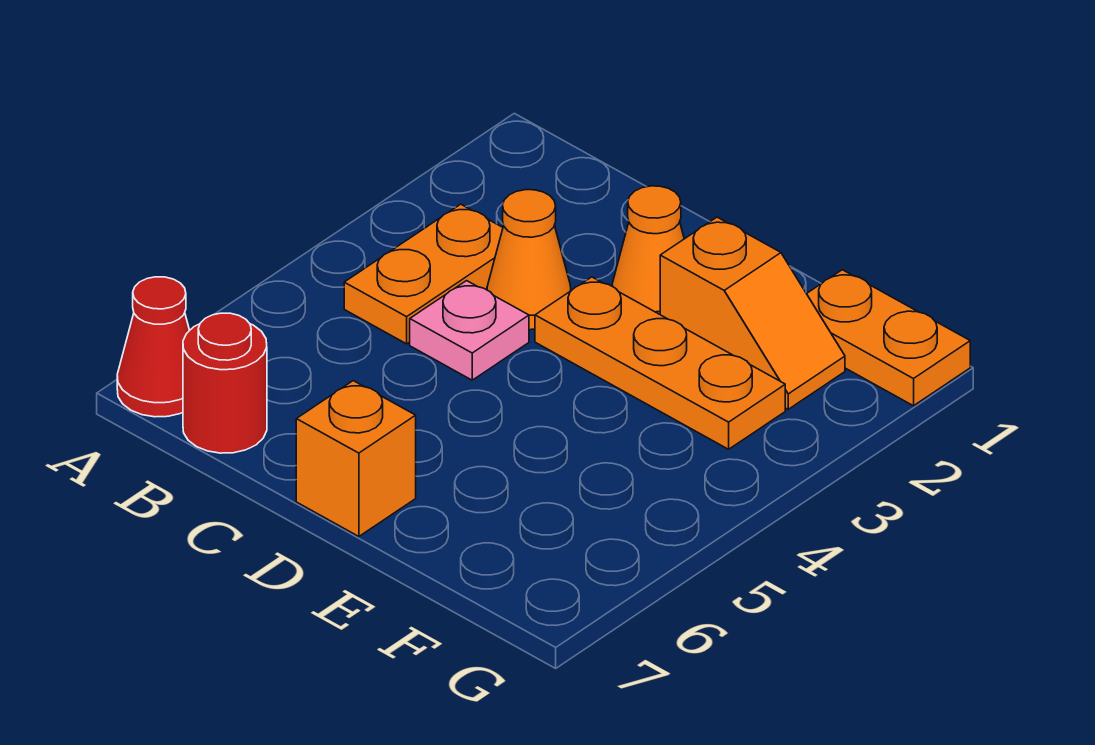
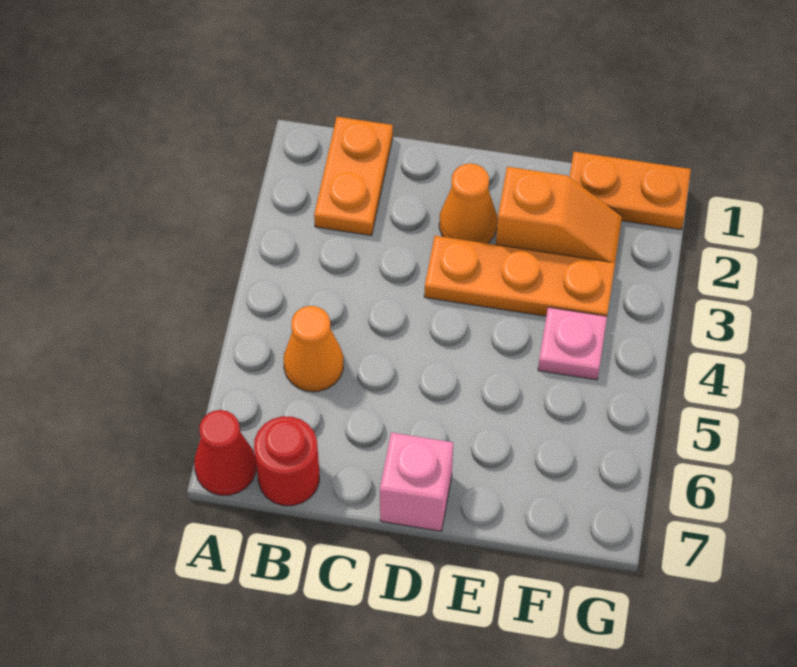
orange 1x2 plate [344,204,503,344] -> orange 1x2 plate moved to [314,117,393,236]
orange 1x1 cone [487,190,571,330] -> orange 1x1 cone moved to [284,306,343,392]
pink 1x1 plate [410,281,529,380] -> pink 1x1 plate moved to [538,307,607,380]
orange 1x1 brick [296,381,416,536] -> pink 1x1 brick [380,432,453,531]

